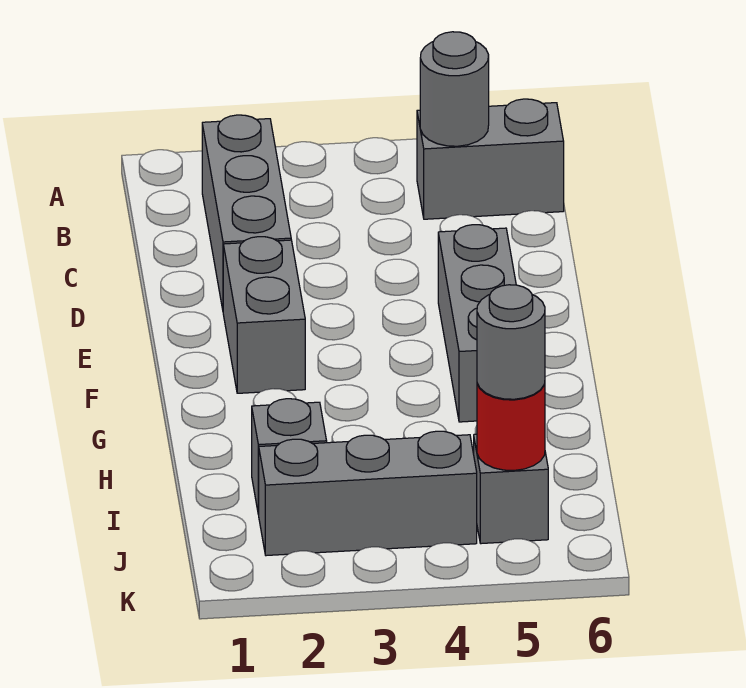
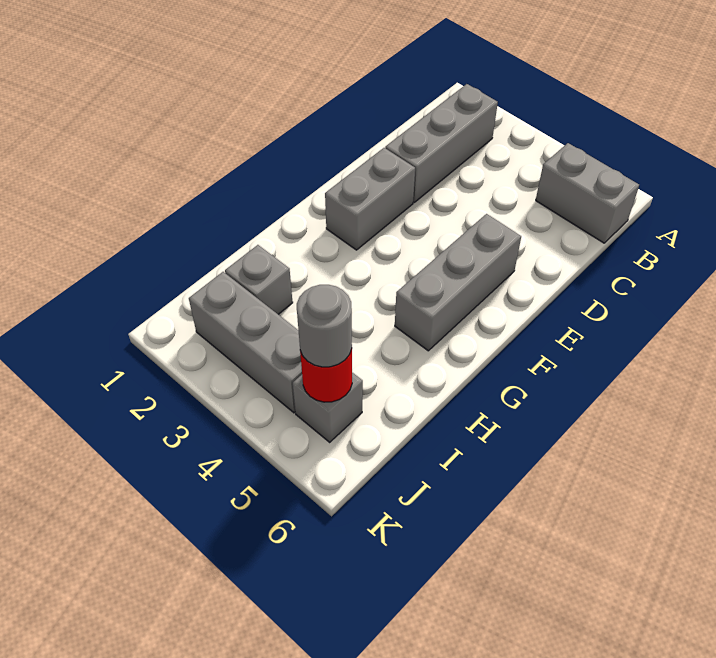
grey 1x1 round brick [420,32,489,146] -> none

